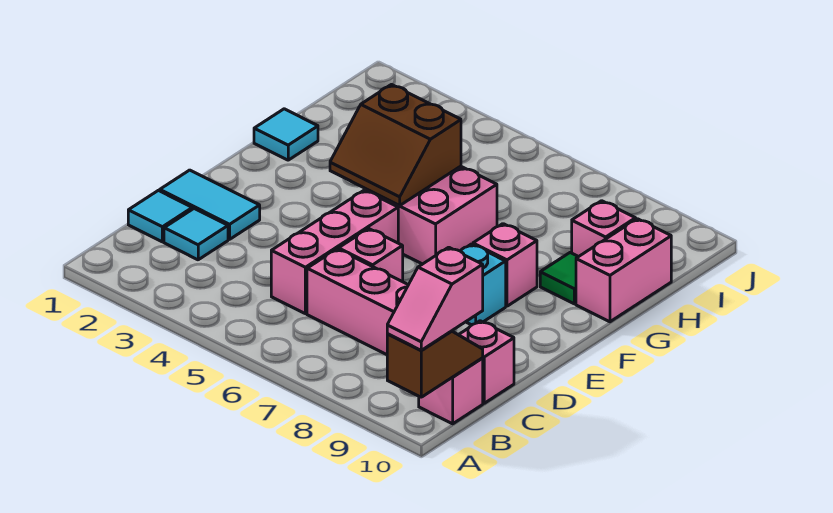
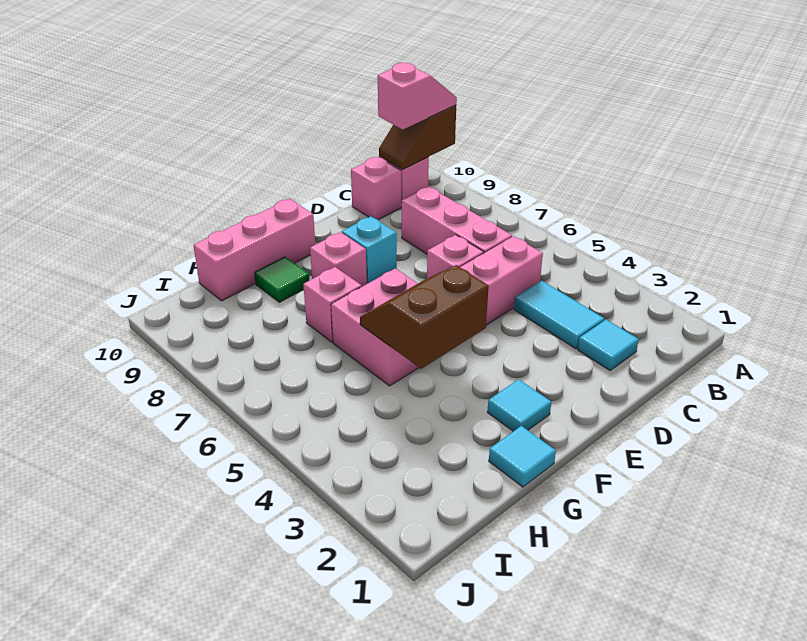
cyan 1x1 tile [128,190,192,242] -> cyan 1x1 tile moved to [487,379,551,431]
cyan 1x2 tile [160,170,260,239] -> cyan 1x2 tile moved to [514,281,604,349]
brown 2x2 slope [330,85,461,205] -> brown 2x2 slope turned to [360,265,489,369]
pink 1x2 brick [576,219,671,322] -> pink 1x3 brick [193,199,315,301]
pink 1x1 brick [572,201,636,257] -> pink 1x1 brick moved to [303,267,362,342]

